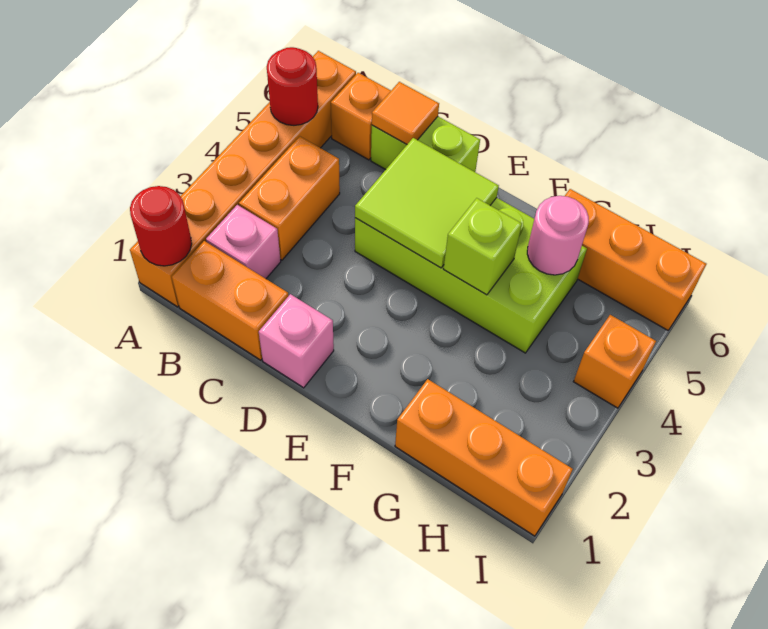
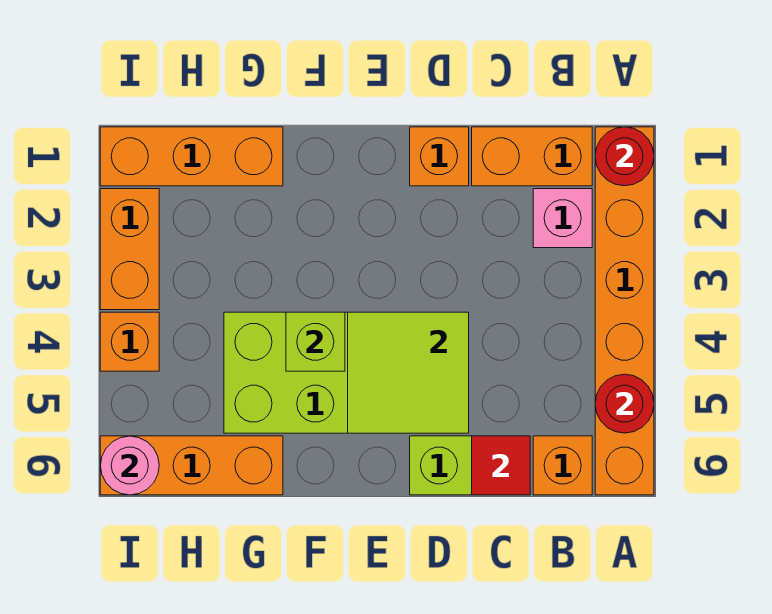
orange 1x2 brick [239,136,340,260] -> orange 1x2 brick moved to [100,189,159,310]
orange 1x1 tile [372,82,439,144] -> red 1x1 tile [472,436,530,495]
pink 1x1 brick [259,294,334,388] -> orange 1x1 brick [410,127,469,186]
pink 1x1 round brick [527,196,589,275] -> pink 1x1 round brick moved to [100,436,159,495]

